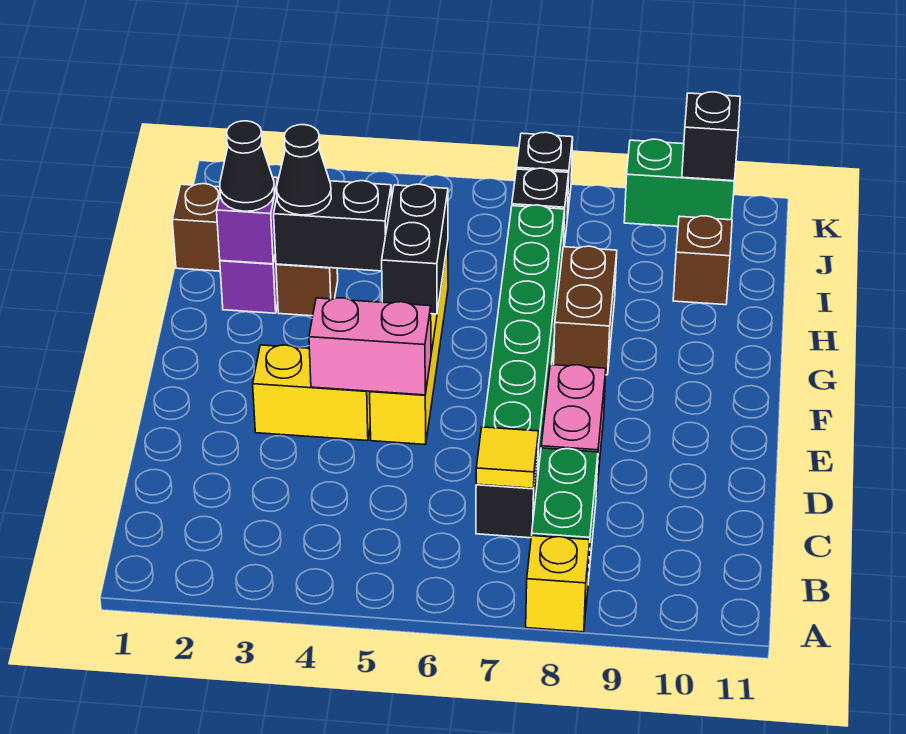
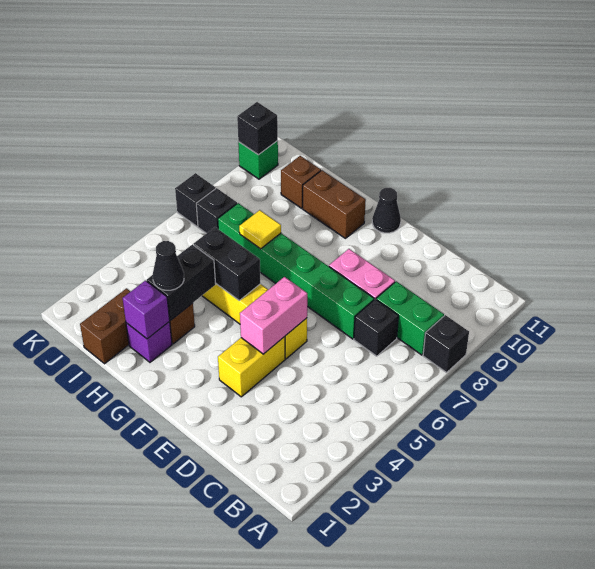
yellow 1x1 brick [526,536,590,632] -> black 1x1 brick [423,315,469,373]
yellow 1x1 tile [476,427,539,488] -> yellow 1x1 tile moved to [239,210,281,249]
brown 1x2 brick [554,246,617,375] -> brown 1x2 brick moved to [303,170,366,238]
black 1x1 cone [220,121,274,211] -> black 1x1 cone moved to [372,188,401,233]
green 1x2 brick [624,139,734,227] -> green 1x1 brick [238,141,278,179]

